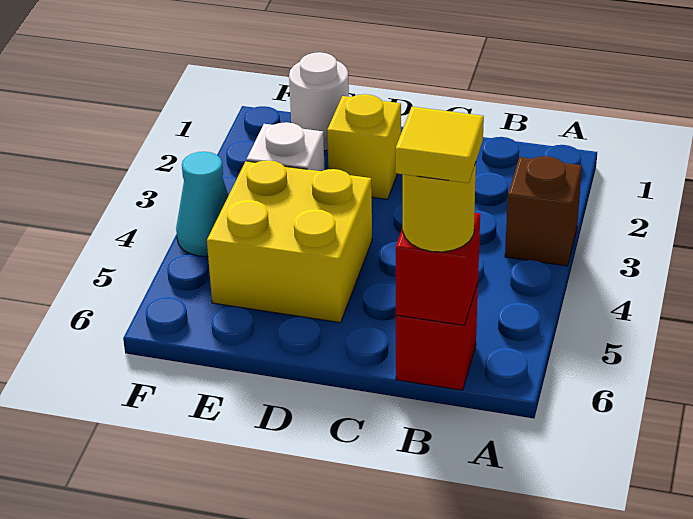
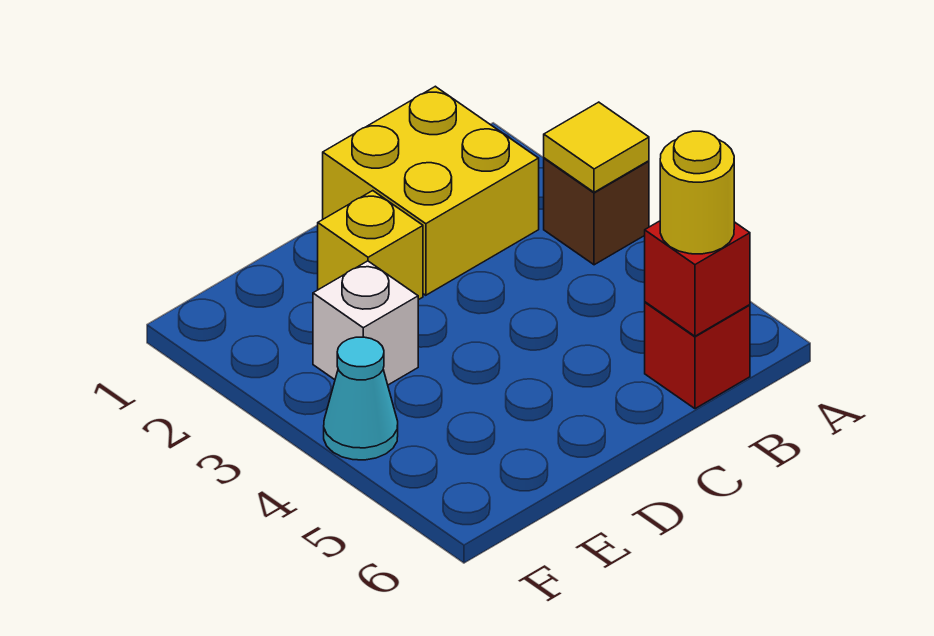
yellow 1x1 tile [395,107,484,183] -> yellow 1x1 tile moved to [544,102,649,192]
yellow 2x2 brick [207,160,372,323] -> yellow 2x2 brick moved to [323,86,539,295]
white 1x1 round brick [289,52,349,151] -> none

